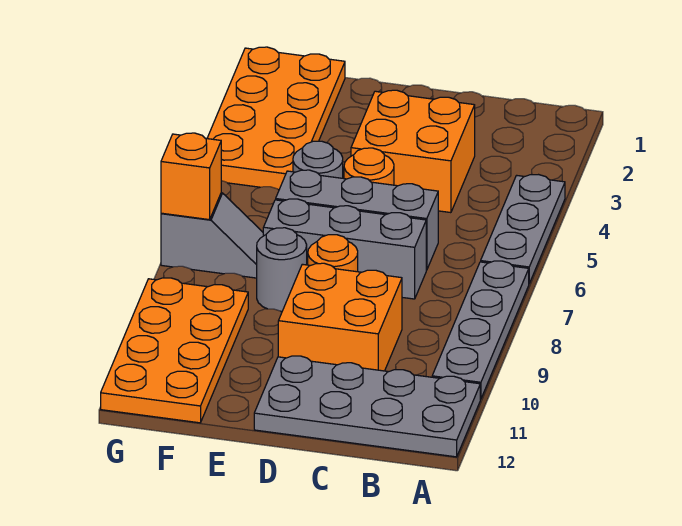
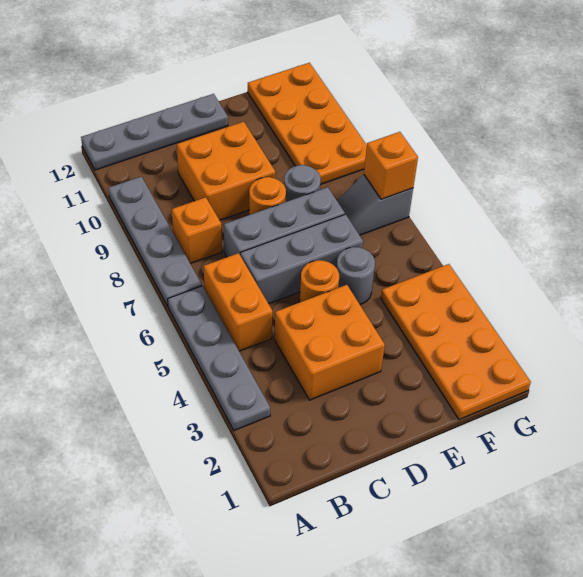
grey 1x3 plate [481,175,565,283] -> grey 1x4 plate [168,286,270,431]
grey 2x4 plate [254,356,480,457] -> grey 1x4 plate [81,94,228,170]
none -> orange 1x2 brick [204,253,273,351]
none -> orange 1x1 brick [172,197,222,264]

